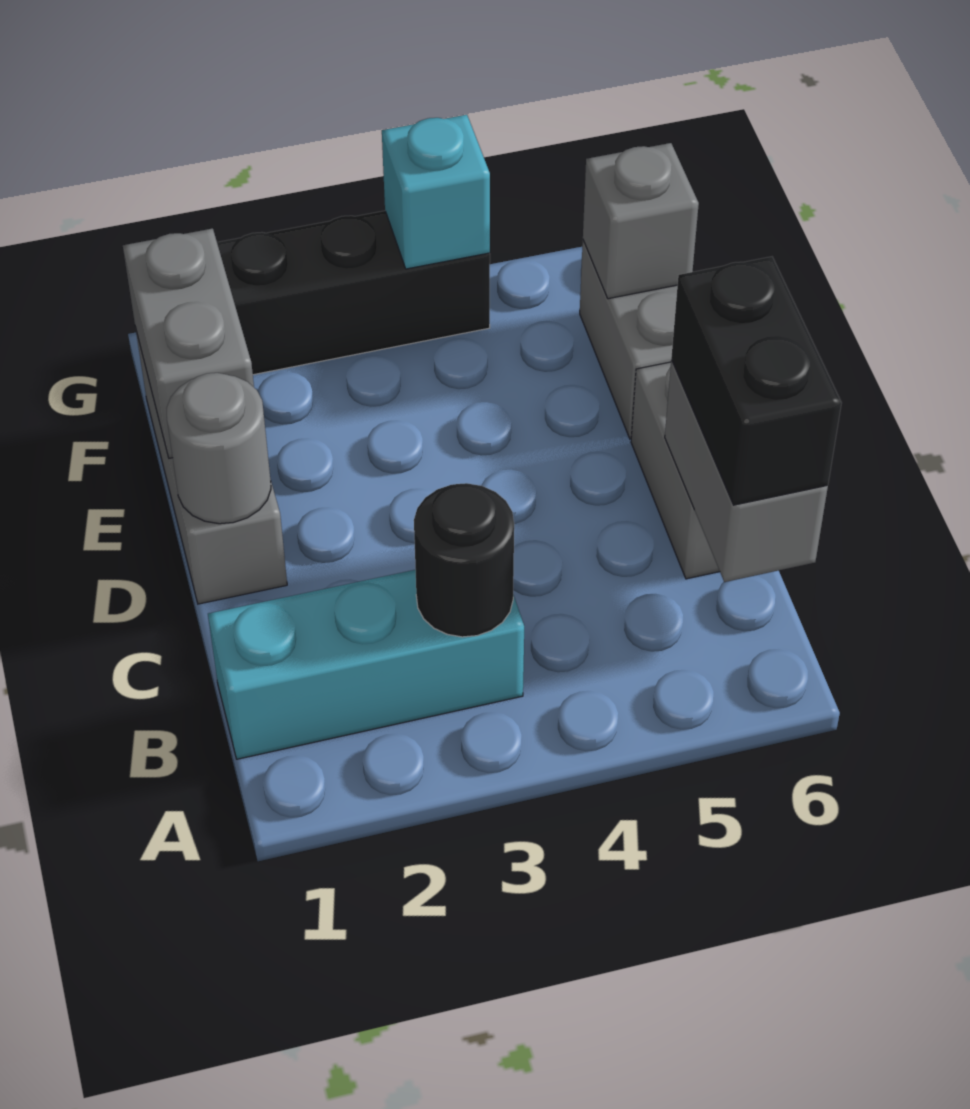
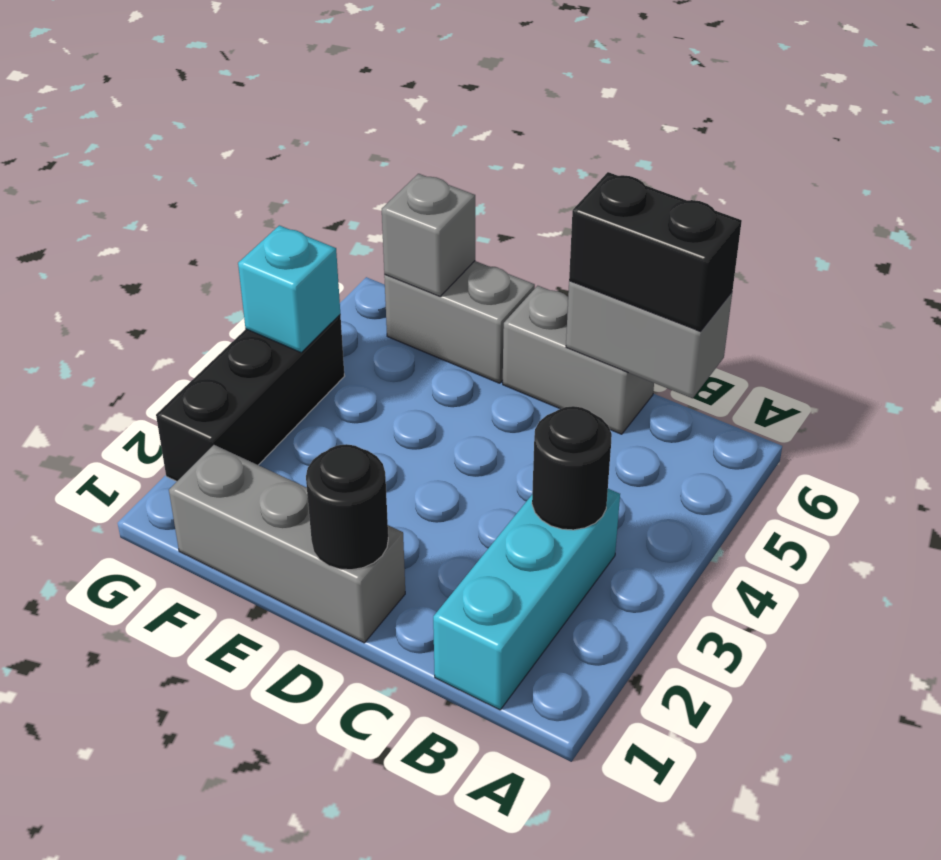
grey 1x1 round brick [166,373,271,524] -> black 1x1 round brick [306,444,388,570]
grey 1x2 brick [123,229,254,458] -> none

